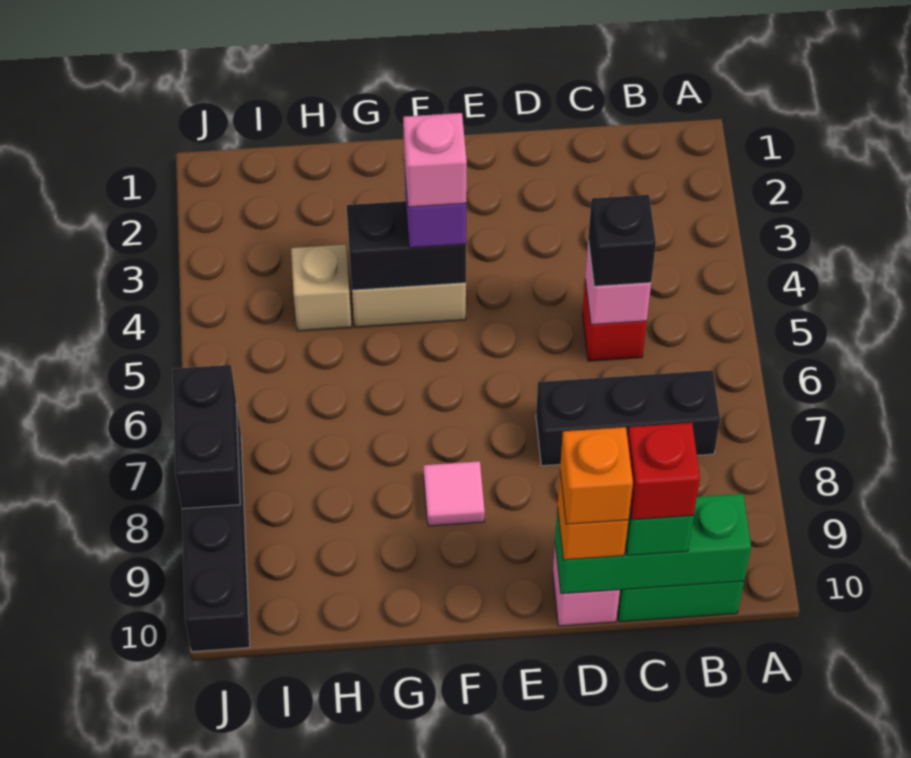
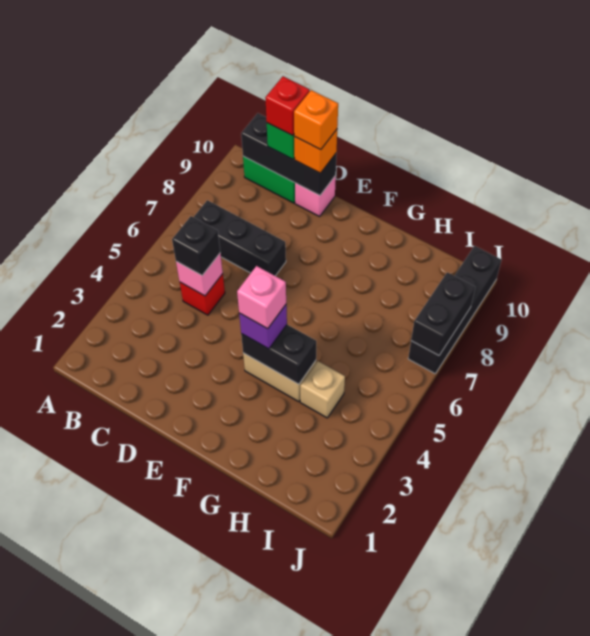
green 1x3 brick [555,494,751,594] -> black 1x3 brick [241,113,336,196]
pink 1x1 tile [423,461,485,526] -> none

